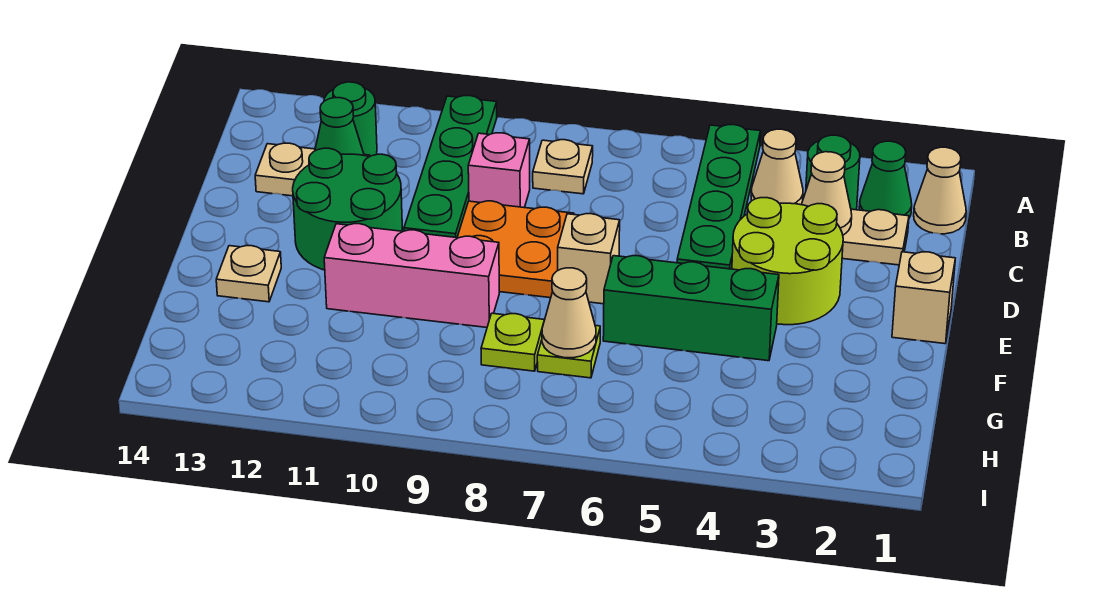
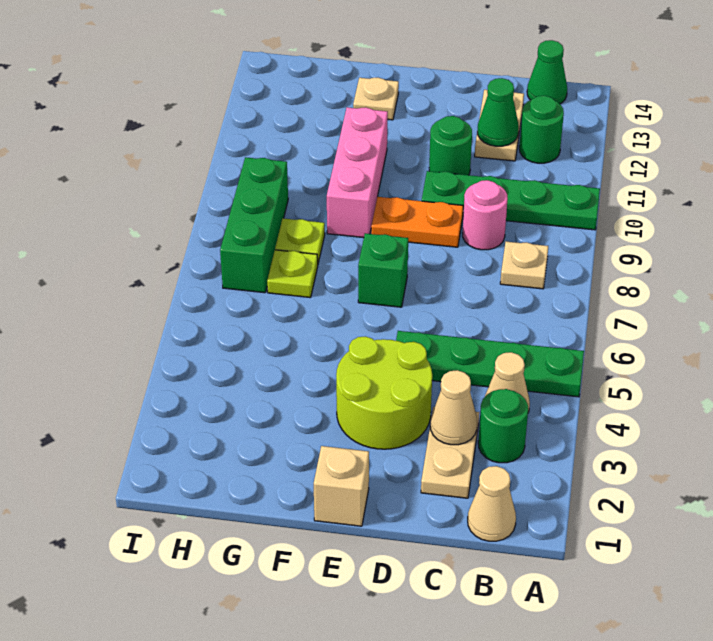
green 1x1 cone [859,141,912,218] -> green 1x1 cone moved to [527,40,567,104]
pink 1x1 brick [468,133,530,208] -> pink 1x1 round brick [463,180,508,250]
orange 2x2 plate [457,201,574,298] -> orange 1x2 plate [371,197,463,247]
green 2x2 round brick [293,148,403,270] -> green 1x1 round brick [429,116,472,175]
tan 1x1 brick [558,214,620,304] -> green 1x1 brick [358,233,408,307]
green 1x3 brick [603,256,779,361] -> green 1x3 brick moved to [220,157,288,293]
tan 1x1 cone [542,268,596,358] -> none

